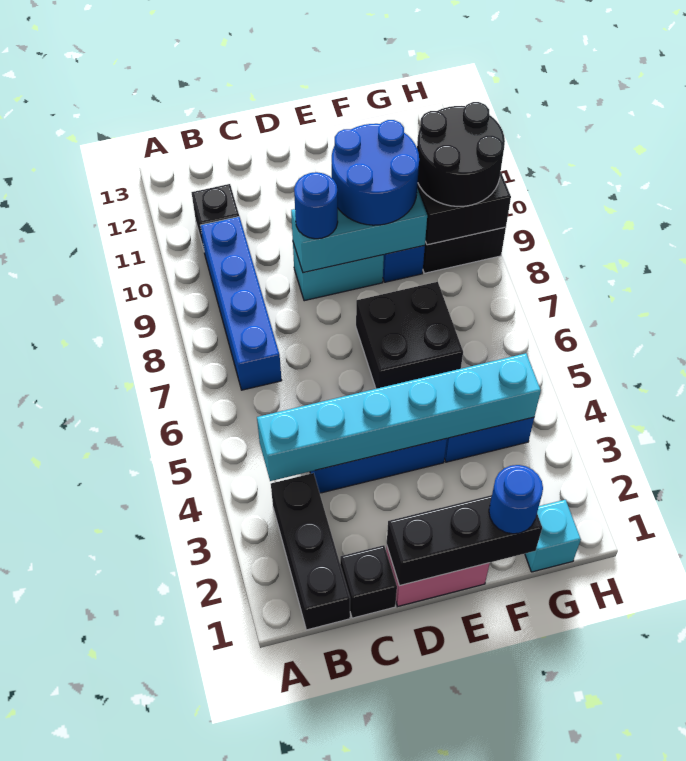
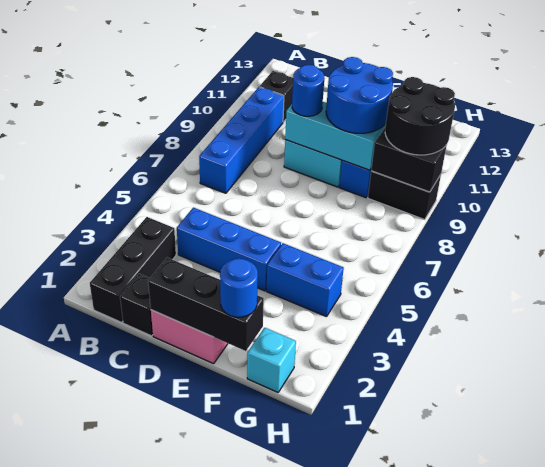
cyan 1x6 brick [257,353,541,481] -> none
black 2x2 brick [356,282,463,389] -> none

